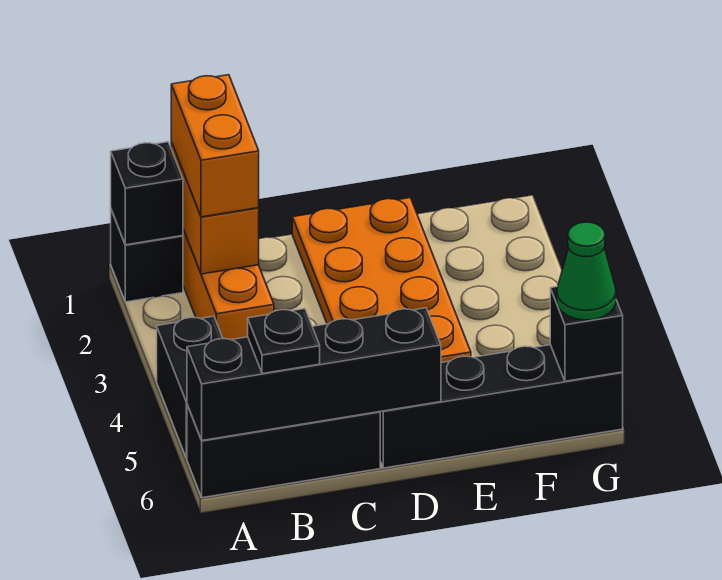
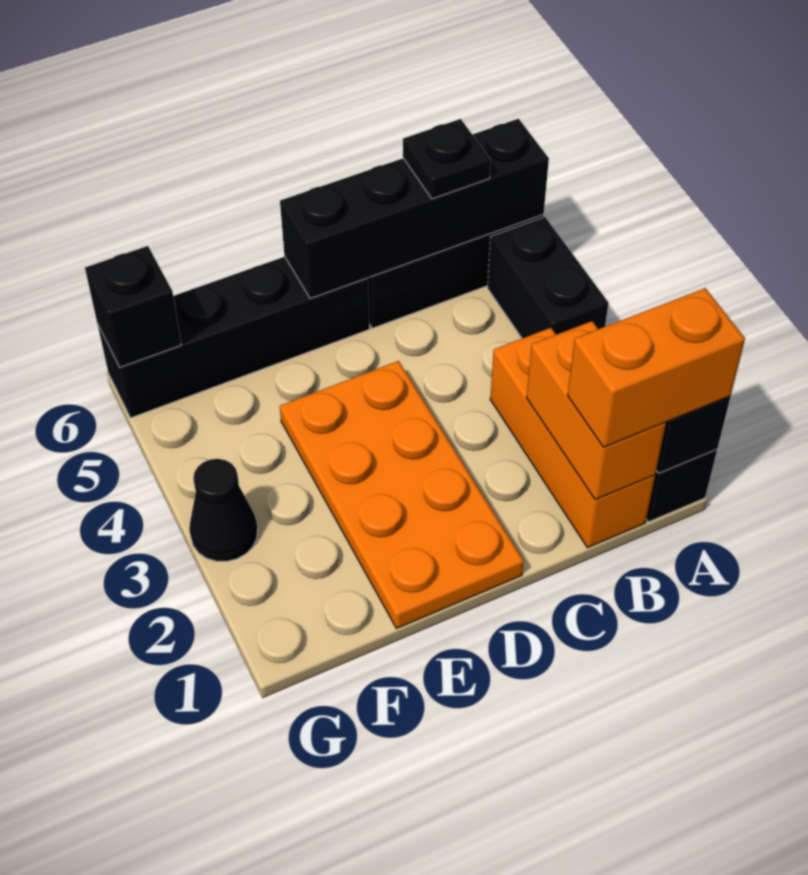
orange 1x2 brick [171,75,259,217] -> orange 1x2 brick turned to [568,288,745,447]
none -> black 1x1 cone [189,459,258,561]
green 1x1 cone [557,222,616,320] -> none

